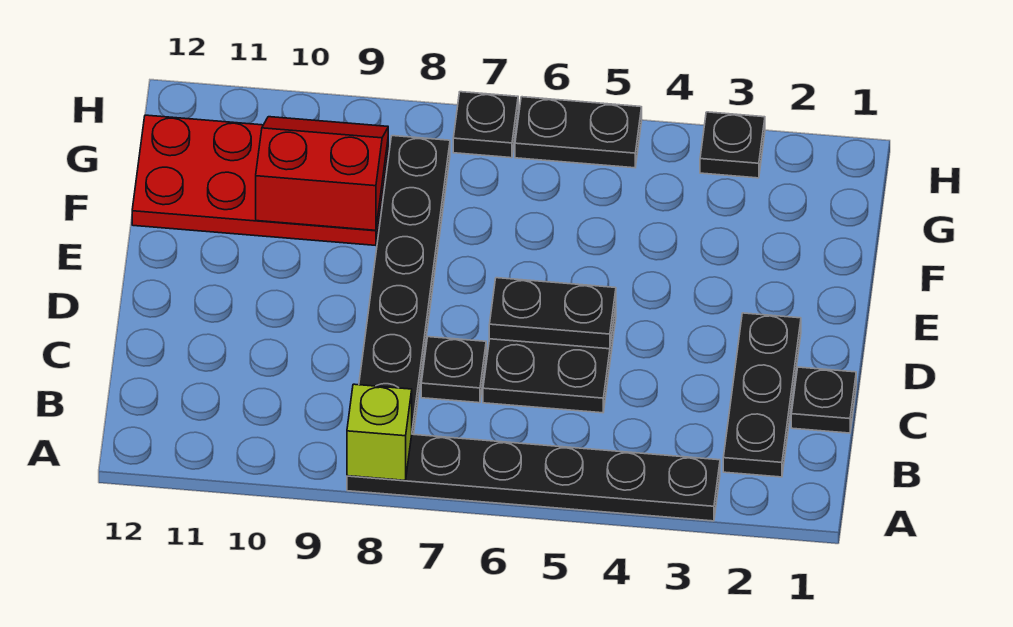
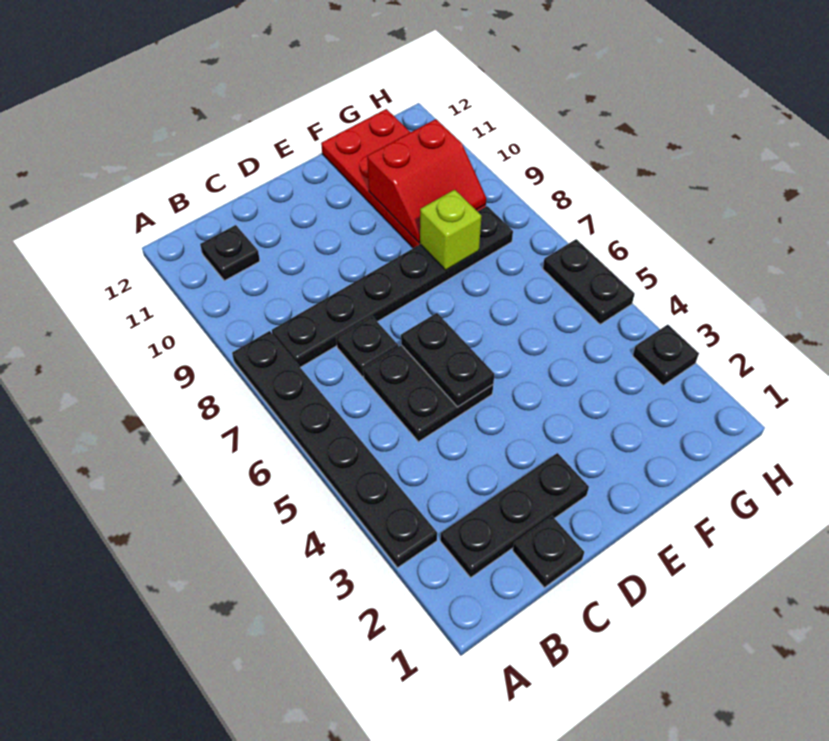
lime 1x1 brick [347,384,412,480] -> lime 1x1 brick moved to [420,190,481,270]
red 2x2 slope [256,117,388,230] -> red 2x2 slope turned to [367,119,486,243]
black 1x1 plate [453,92,518,158] -> black 1x1 plate moved to [200,225,260,281]

